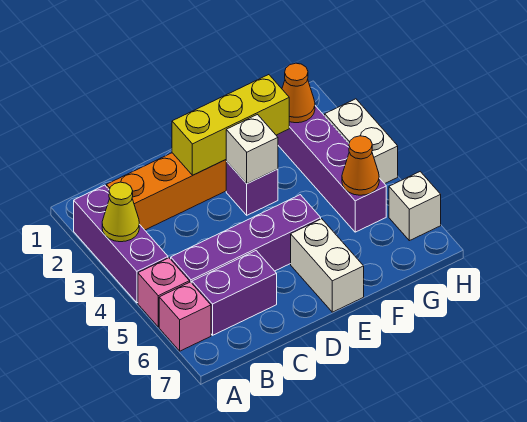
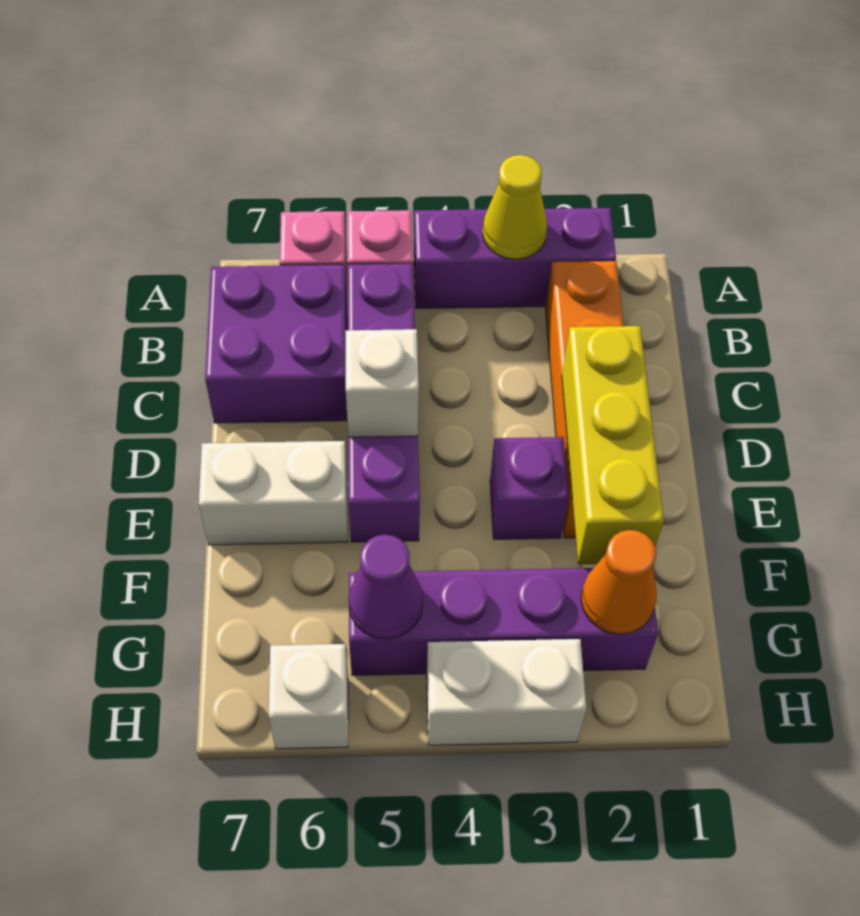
purple 1x2 brick [192,251,277,335] -> purple 2x2 brick [205,265,347,423]
white 1x1 brick [226,115,278,184] -> white 1x1 brick moved to [346,329,419,437]
orange 1x1 cone [342,136,379,195] -> purple 1x1 cone [349,535,423,639]

